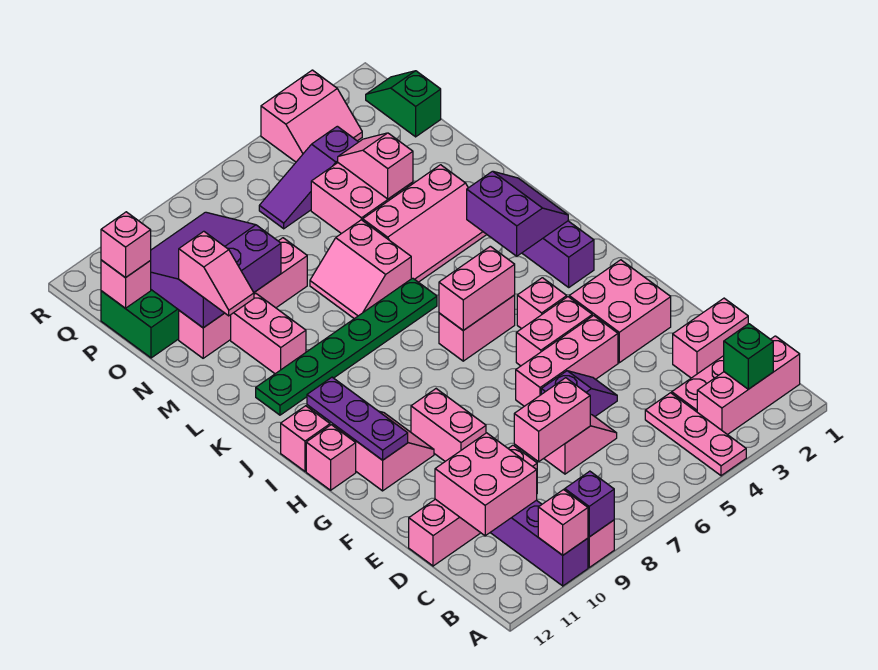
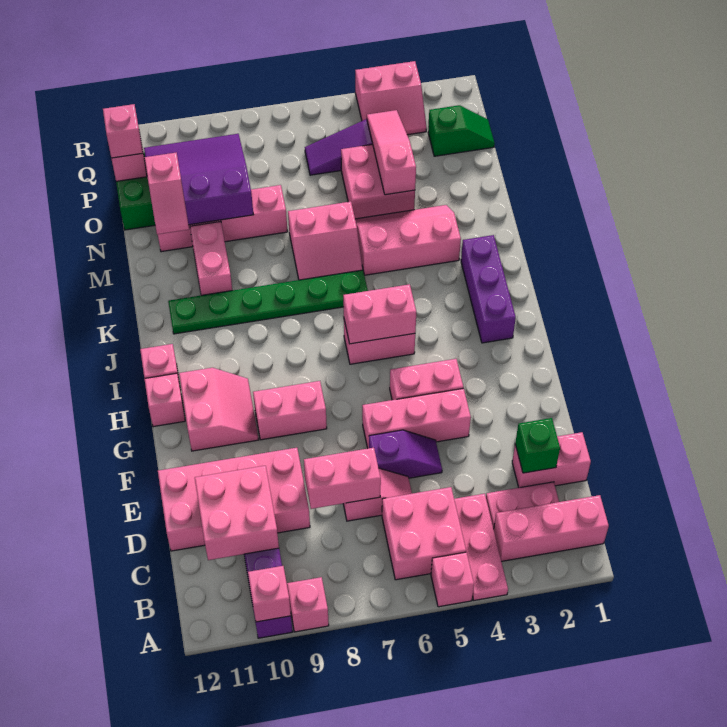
purple 1x1 brick [565,471,614,537] -> none
green 1x1 brick [724,324,773,389] -> green 1x1 brick moved to [515,418,560,473]
pink 1x4 brick [409,445,537,566] -> pink 2x4 brick [158,448,310,551]
pink 2x2 brick [569,260,671,363] -> pink 2x2 brick moved to [382,487,466,580]
pink 1x2 brick [411,389,486,461] -> pink 1x2 brick turned to [253,381,327,440]
purple 1x3 plate [307,377,408,460] -> none
pink 1x1 brick [517,278,567,329] -> pink 1x1 brick moved to [431,552,474,607]
purple 2x2 slope [467,171,568,256] -> none
pink 2x3 slope [363,165,487,282] -> pink 2x3 slope turned to [355,205,461,275]
pink 2x2 slope [310,220,411,319] -> pink 2x2 slope turned to [288,202,363,280]
pink 1x2 slope [338,133,413,199] -> pink 1x3 slope [367,110,416,195]
green 1x2 slope [366,71,441,137] -> green 1x2 slope turned to [428,105,495,156]

